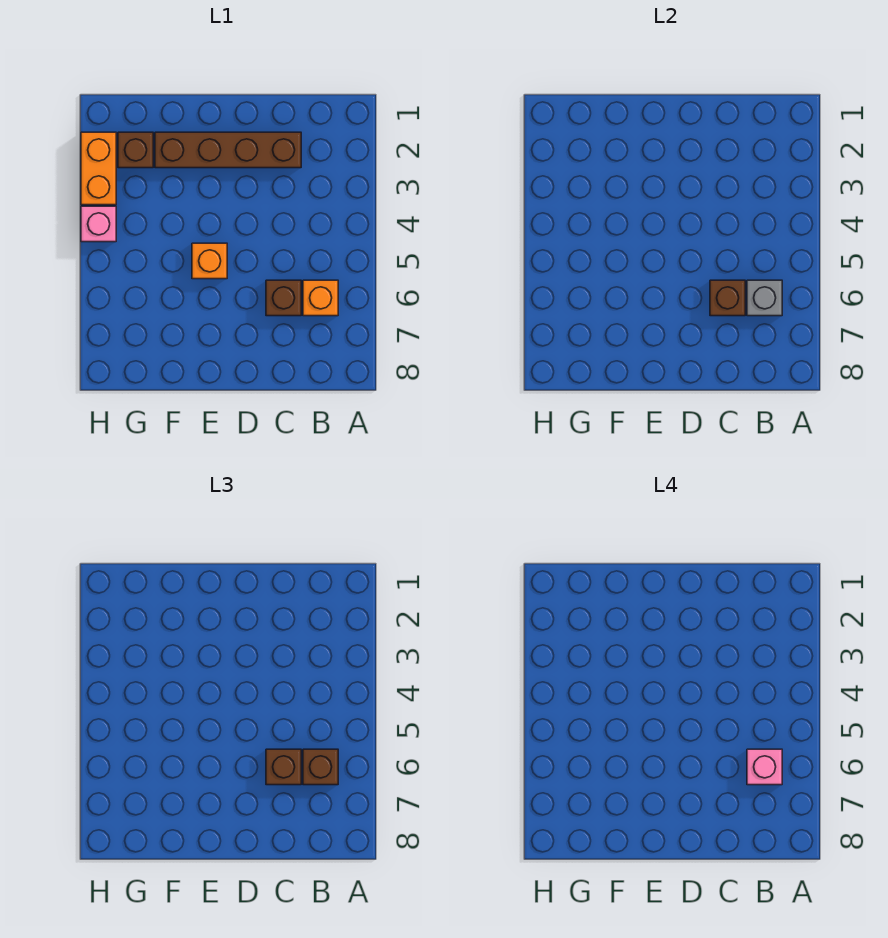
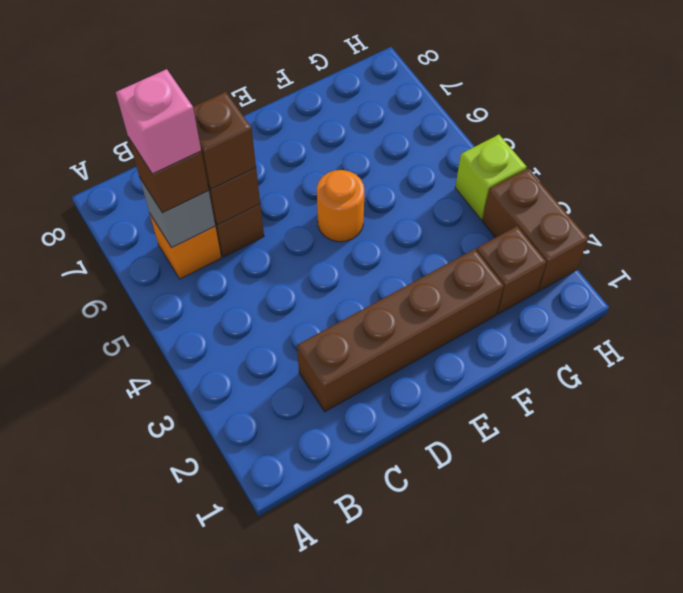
orange 1x1 brick [192,243,227,279] -> orange 1x1 round brick [317,170,364,242]
orange 1x2 brick [81,132,116,205] -> brown 1x2 brick [483,169,588,291]
pink 1x1 brick [81,206,116,242] -> lime 1x1 brick [455,135,527,220]

